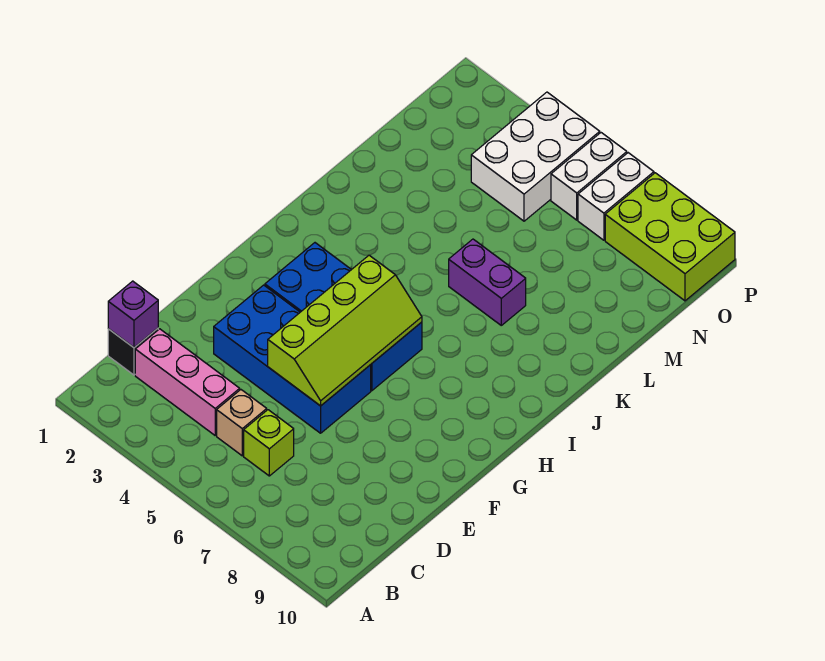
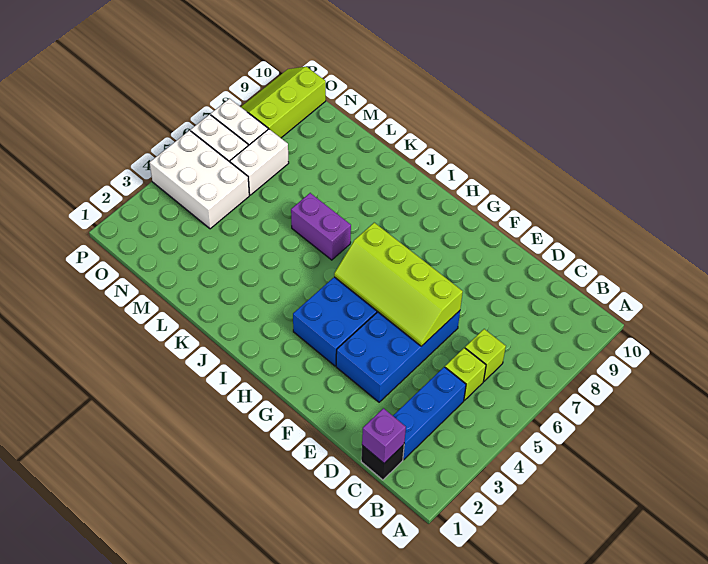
pink 1x3 brick [135,329,240,435] -> blue 1x3 brick [393,367,466,460]
tan 1x1 brick [217,390,267,456] -> lime 1x1 brick [445,348,486,401]
lime 2x4 slope [268,255,422,406] -> lime 2x4 slope turned to [334,223,463,346]
purple 1x2 brick [449,239,526,325] -> purple 1x2 brick turned to [291,193,351,260]
none -> white 1x2 brick [230,129,289,195]
lime 2x3 brick [605,173,735,301] -> lime 2x3 slope [241,67,326,138]

